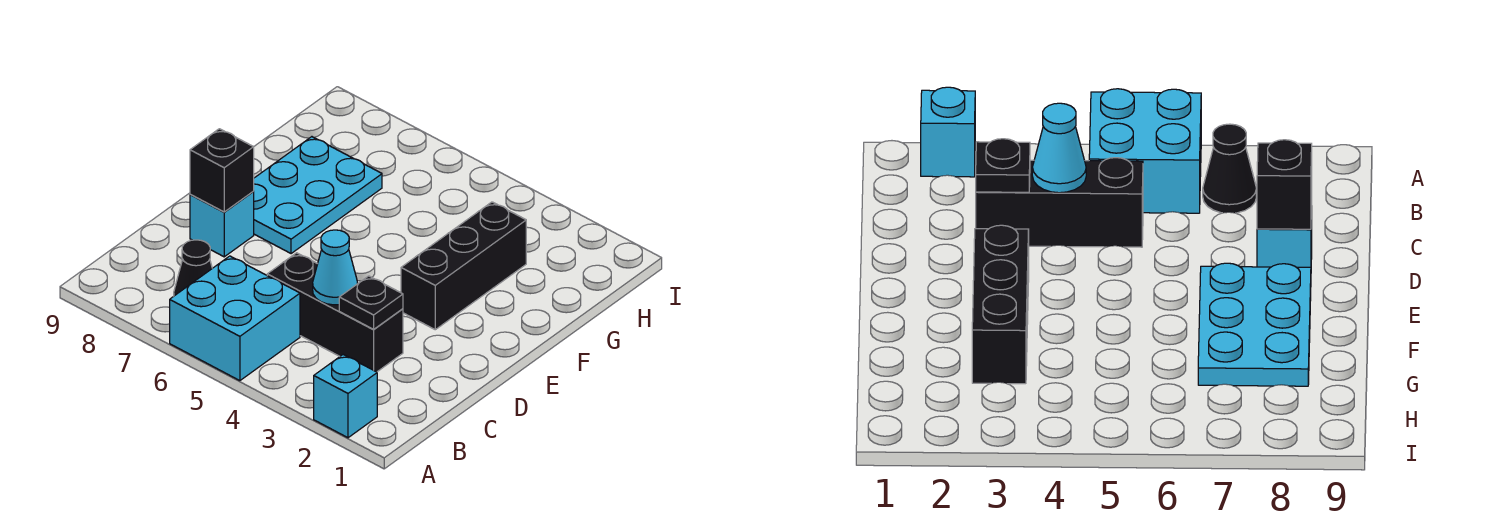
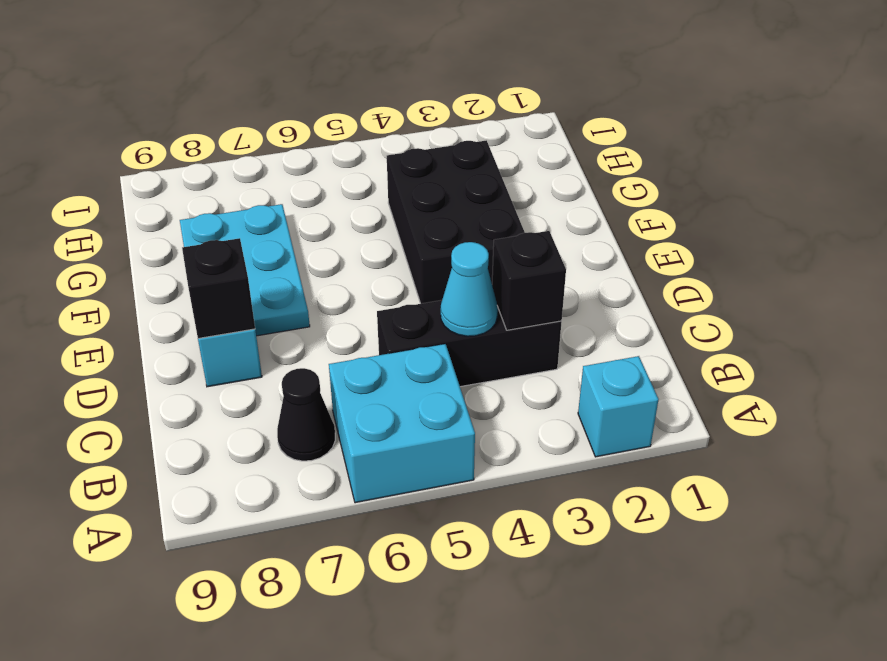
black 1x1 plate [339,276,403,330] -> black 1x1 brick [492,231,566,330]
black 1x3 brick [401,202,526,330] -> black 2x3 brick [387,140,525,304]

